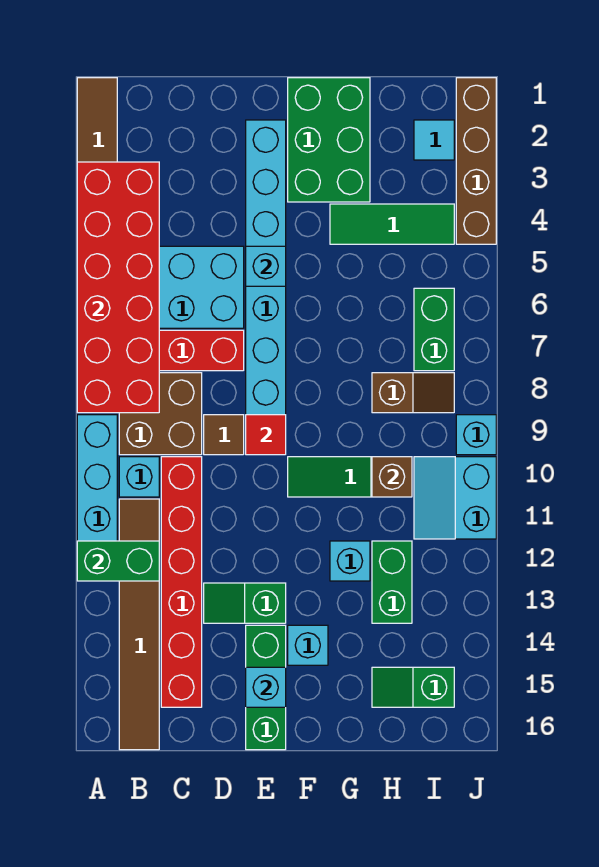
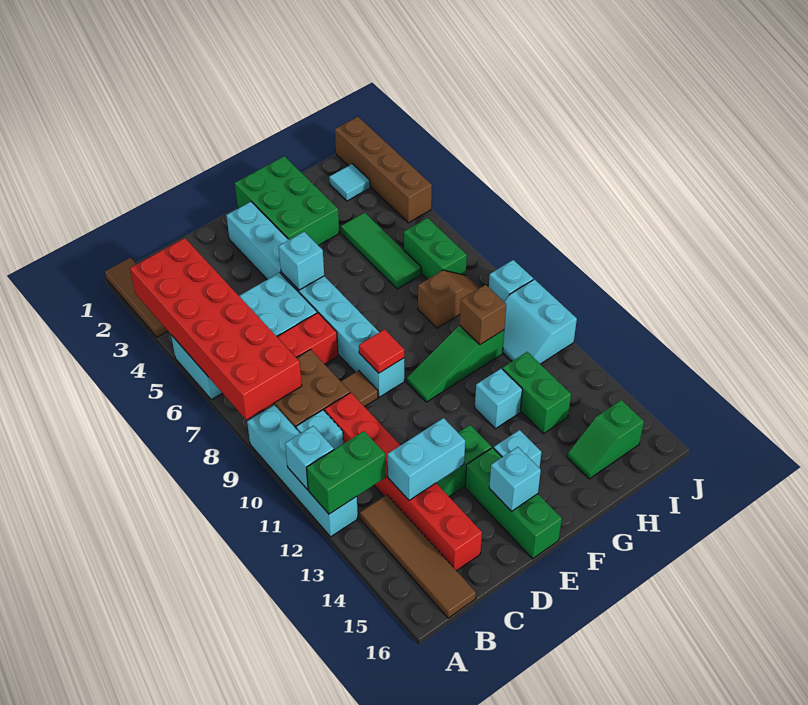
none -> cyan 1x1 brick [285,426,334,490]
brown 1x6 tile [119,499,159,750] -> brown 1x4 tile [360,495,476,618]
none -> cyan 1x2 brick [388,418,465,500]
green 1x3 tile [330,204,454,244] -> green 1x3 tile turned to [341,213,421,289]

